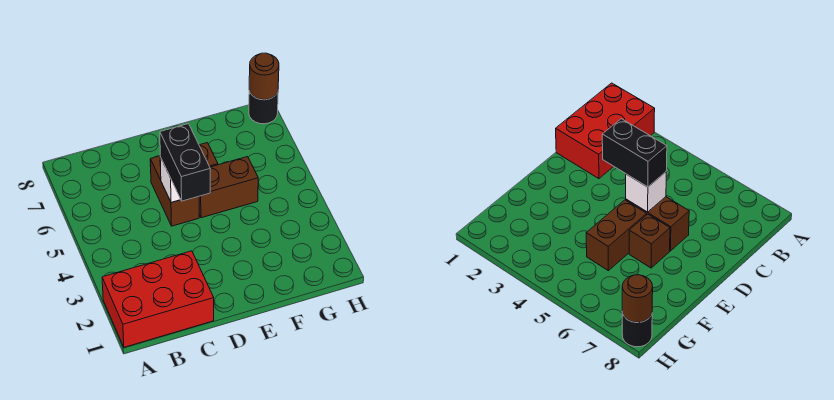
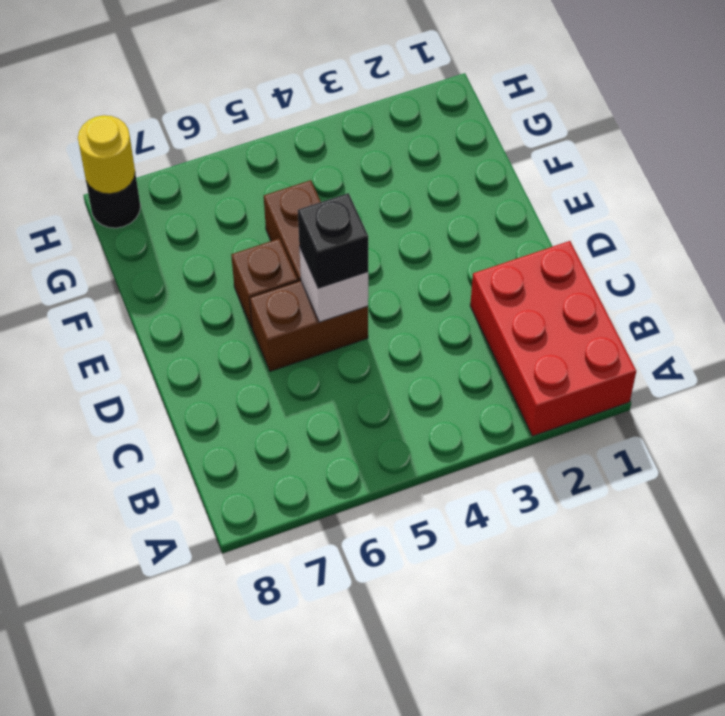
black 1x2 brick [160,124,210,201] -> black 1x1 brick [298,193,368,288]
brown 1x1 round brick [249,53,279,100] -> yellow 1x1 round brick [78,115,135,194]

